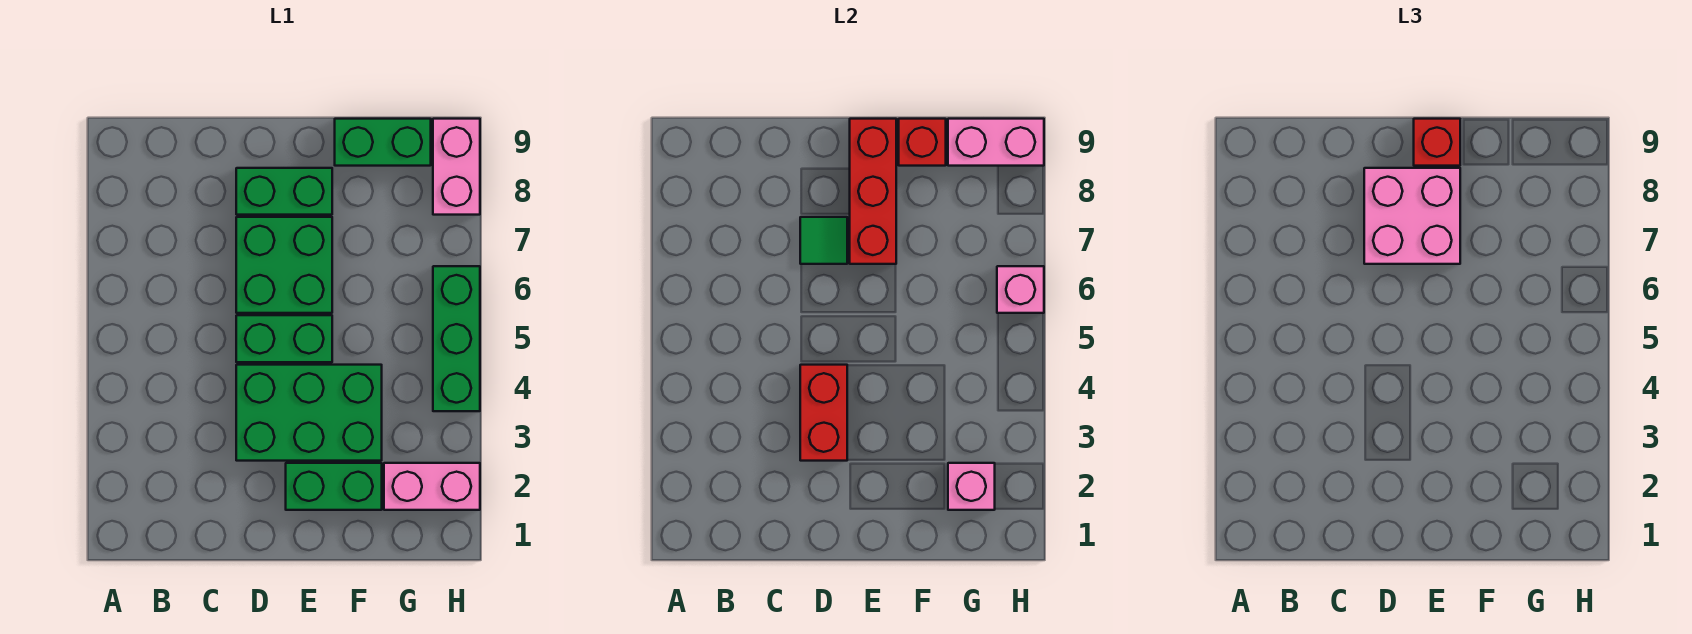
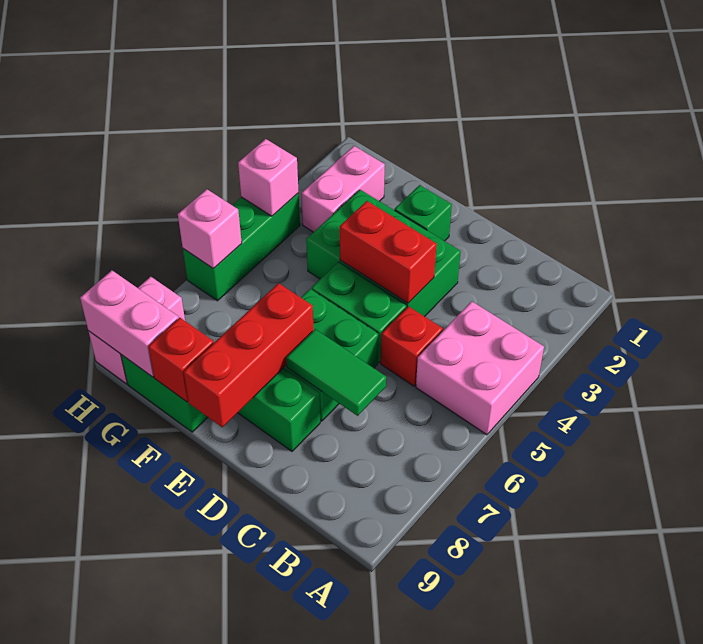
red 1x2 brick [800,365,847,461] -> red 1x2 brick turned to [340,201,437,303]
green 1x1 tile [800,217,847,264] -> green 1x2 tile [286,329,386,416]
pink 2x2 brick [1364,168,1460,264] -> pink 2x2 brick moved to [416,301,544,435]
green 1x2 brick [286,463,382,510] -> green 1x1 brick [395,185,452,241]
red 1x1 brick [1414,119,1460,166] -> red 1x1 brick moved to [381,306,443,386]
pink 1x2 brick [384,463,480,510] -> pink 1x2 brick turned to [301,146,385,232]
pink 1x1 brick [948,463,995,510] -> pink 1x1 brick moved to [238,139,299,216]

